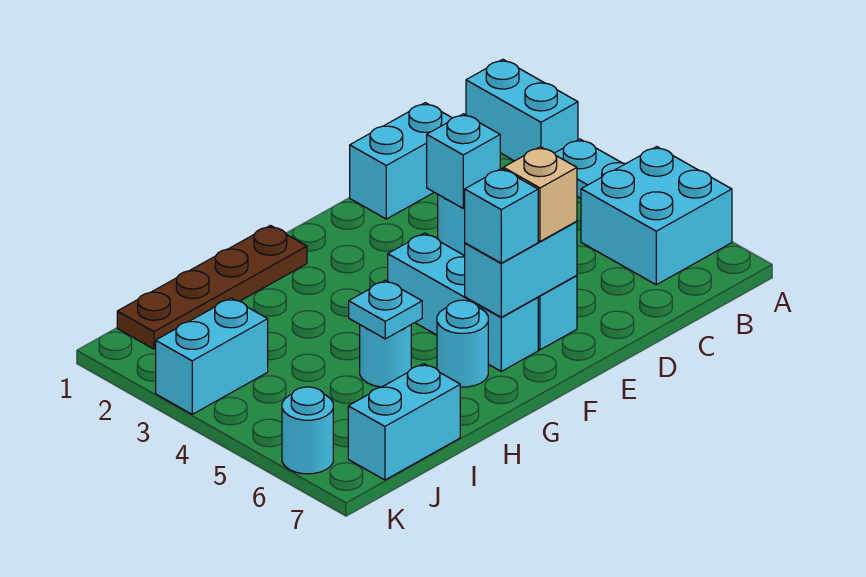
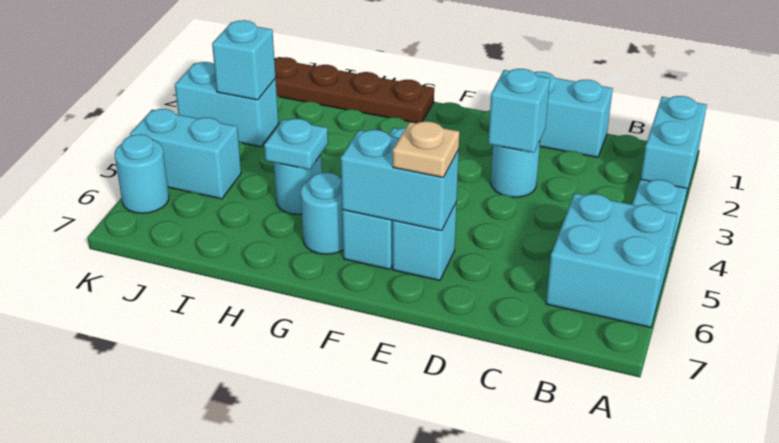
tan 1x1 brick [503,147,577,241] -> tan 1x1 plate [393,121,459,177]
cyan 1x1 brick [465,169,538,263] -> cyan 1x1 brick moved to [212,20,276,100]
cyan 1x2 brick [348,364,460,480] -> cyan 1x2 brick moved to [130,109,241,199]

